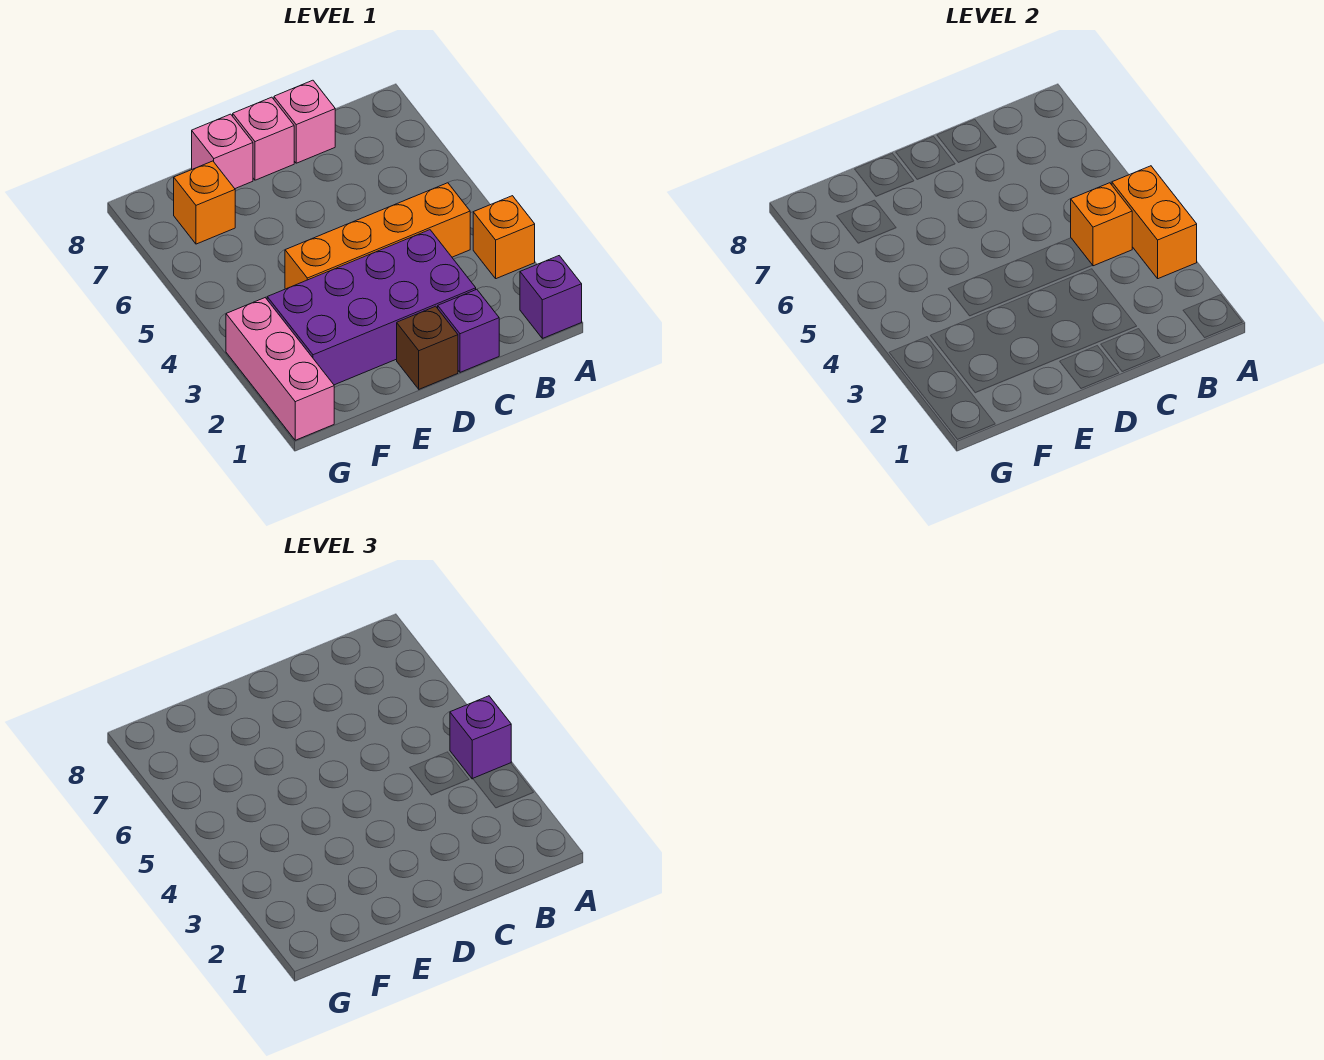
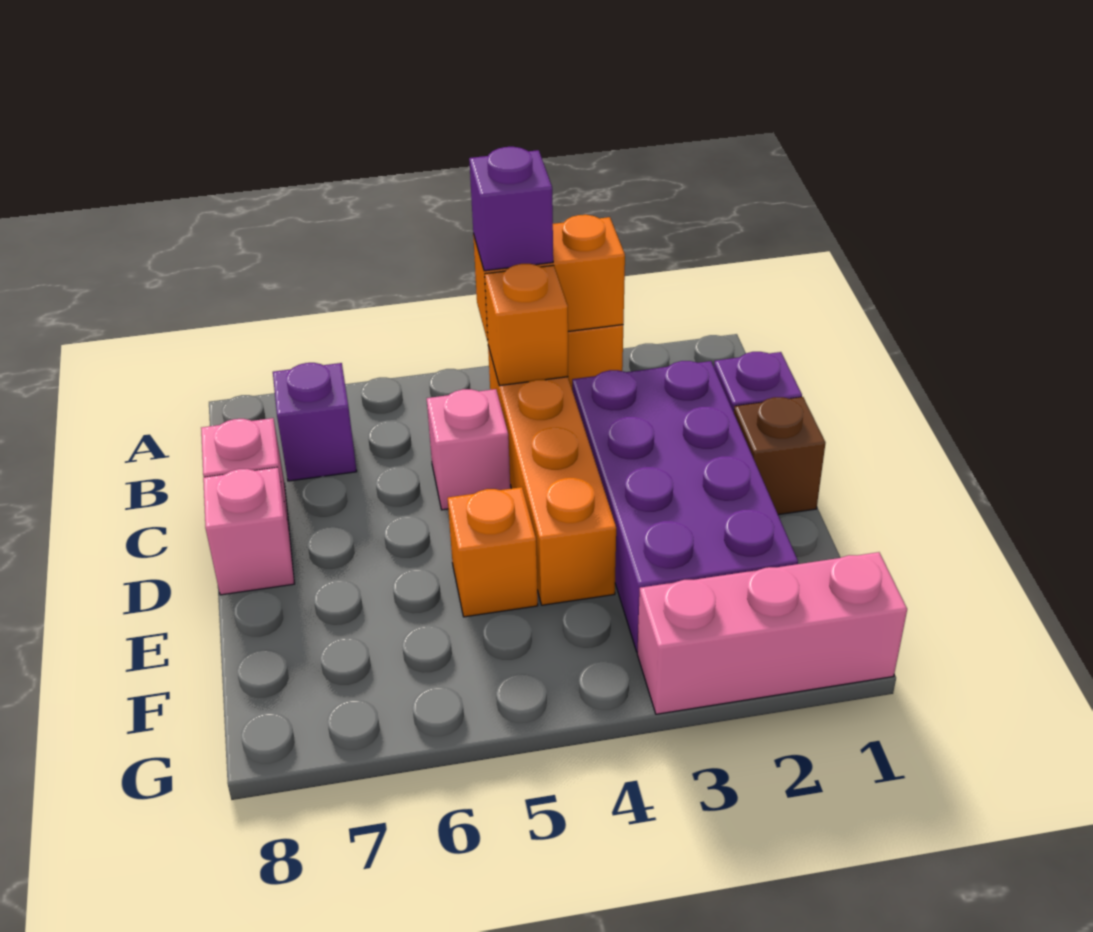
purple 1x1 brick [520,256,582,338] -> purple 1x1 brick moved to [273,363,357,481]
pink 1x1 brick [192,114,253,189] -> pink 1x1 brick moved to [427,389,510,510]
orange 1x1 brick [174,161,235,244] -> orange 1x1 brick moved to [448,487,538,617]

